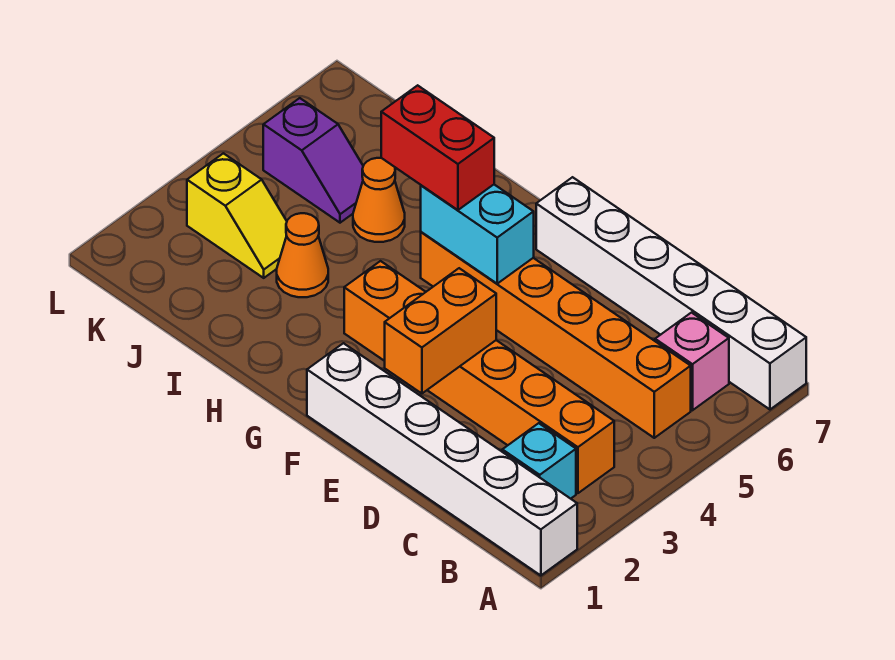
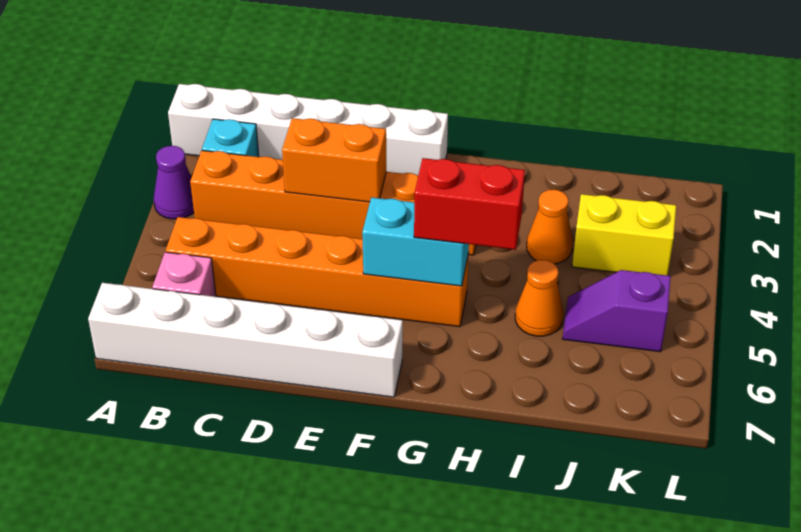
none -> purple 1x1 cone [154,146,194,219]
orange 1x2 brick [385,268,496,394] -> orange 1x2 brick turned to [282,118,386,202]
yellow 1x2 slope [187,153,287,278] -> yellow 1x2 brick [572,194,676,275]

